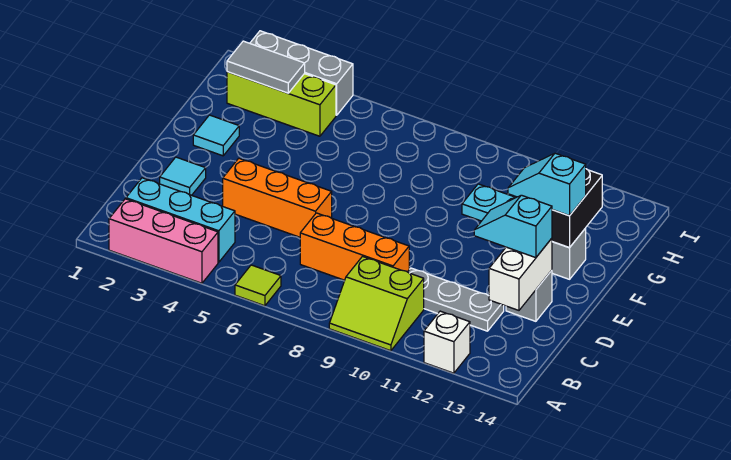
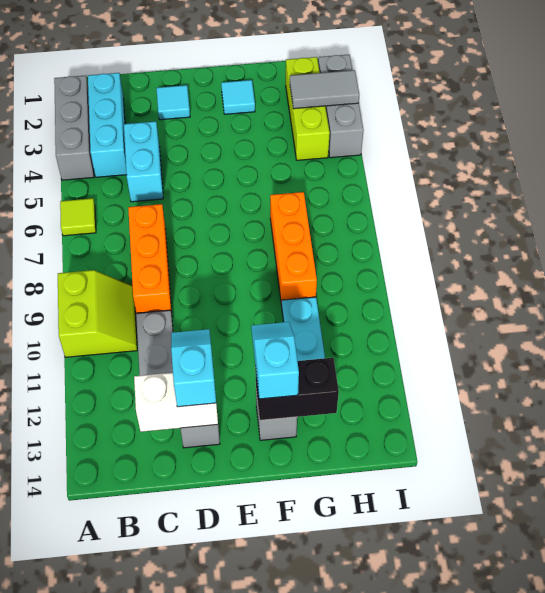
pink 1x3 brick [109,199,218,283] -> grey 1x3 brick [54,75,94,180]
lime 2x2 slope [329,257,424,351] -> lime 2x2 slope turned to [58,270,137,357]
white 1x1 brick [424,311,470,373] -> none
none -> cyan 1x2 brick [124,121,163,202]
orange 1x3 brick [223,158,332,237] -> orange 1x3 brick moved to [270,192,317,305]
grey 1x2 tile [227,41,305,93] -> grey 1x2 tile turned to [290,70,359,109]

